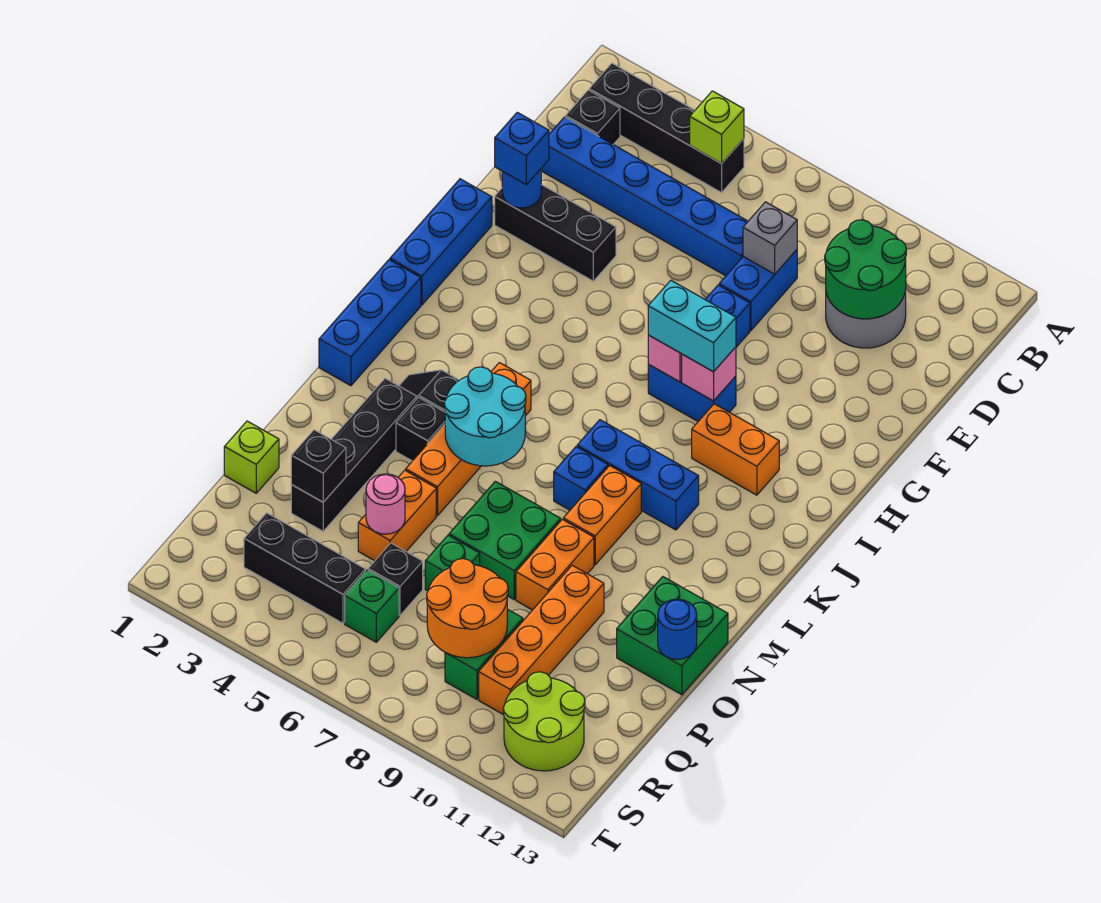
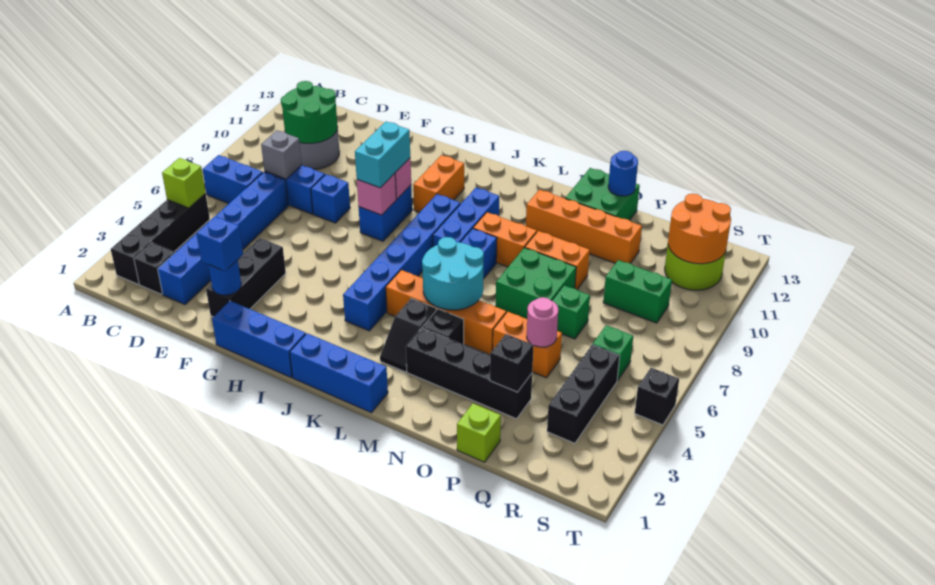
none -> blue 1x2 brick [202,155,263,203]
none -> blue 1x6 brick [343,194,460,331]
orange 1x4 brick [479,565,604,715] -> orange 1x4 brick moved to [526,190,642,263]
black 1x1 brick [368,543,423,615] -> black 1x1 brick moved to [635,368,679,425]
orange 2x2 round brick [427,559,508,658] -> orange 2x2 round brick moved to [668,194,731,264]

